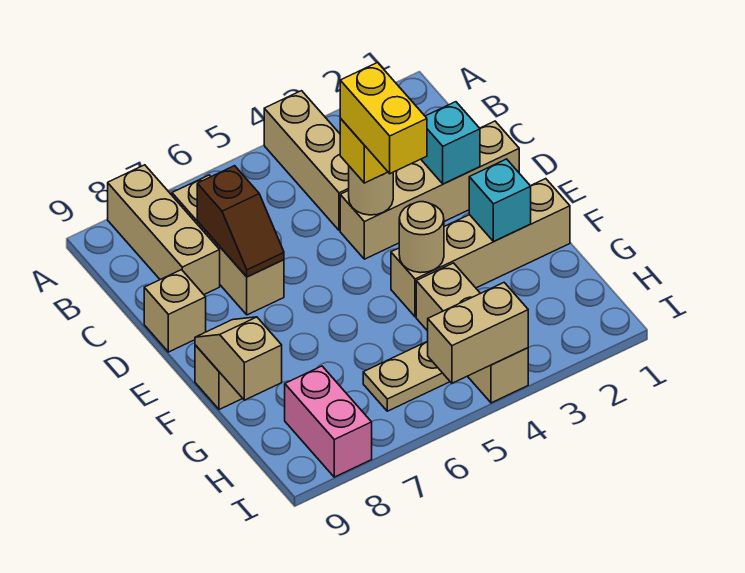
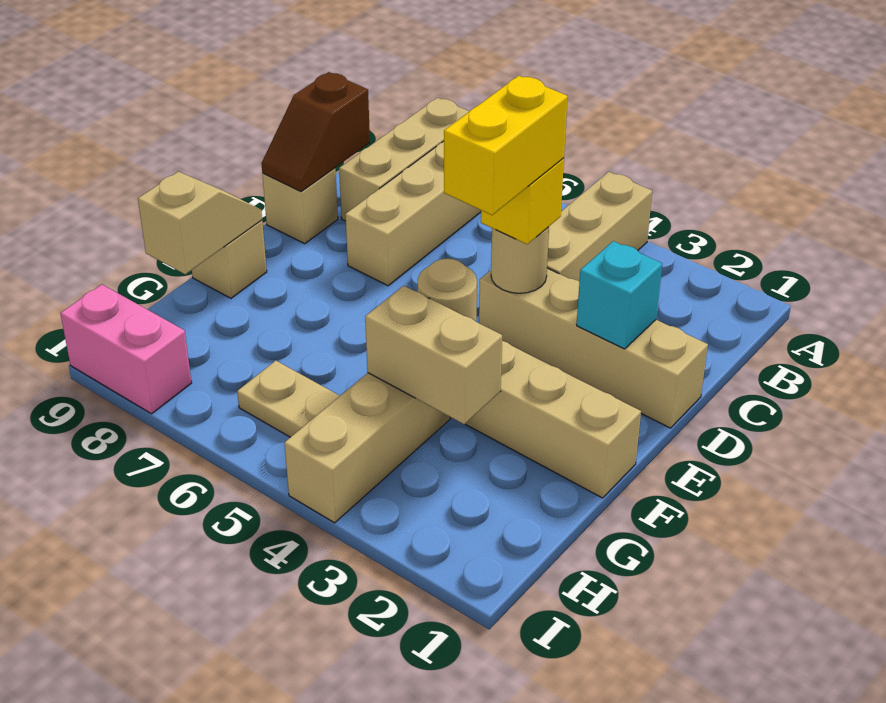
brown 1x2 slope [197,166,284,277] -> brown 1x2 slope moved to [261,72,370,191]
cyan 1x1 brick [469,159,531,241] -> none
pink 1x2 brick [285,366,372,477] -> pink 1x2 brick turned to [60,284,192,414]
tan 1x2 brick [428,283,528,383] -> tan 1x2 brick moved to [365,286,502,424]

